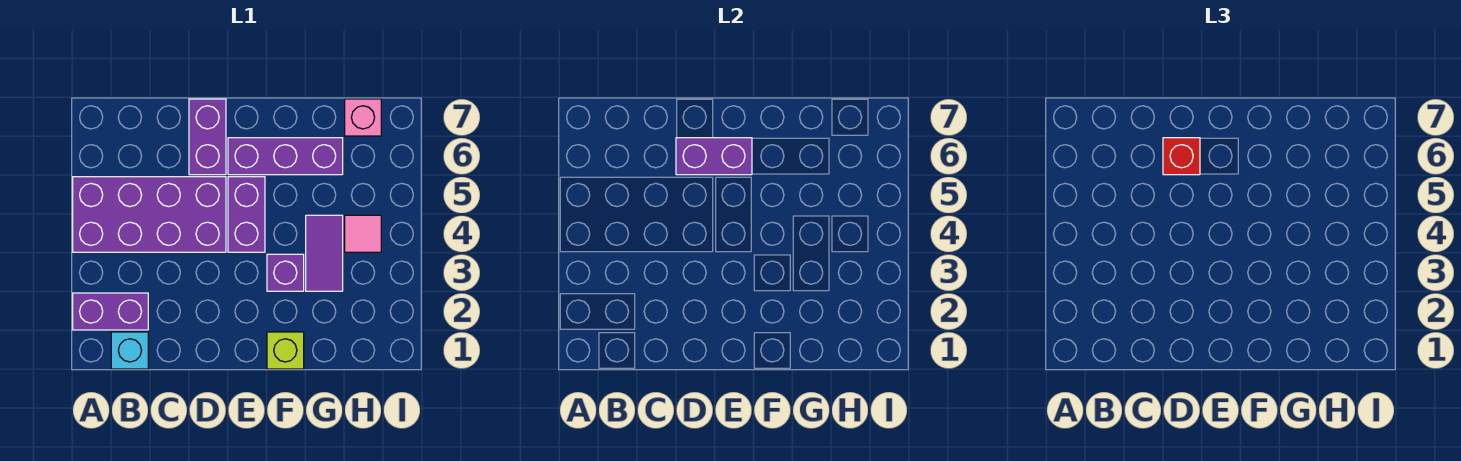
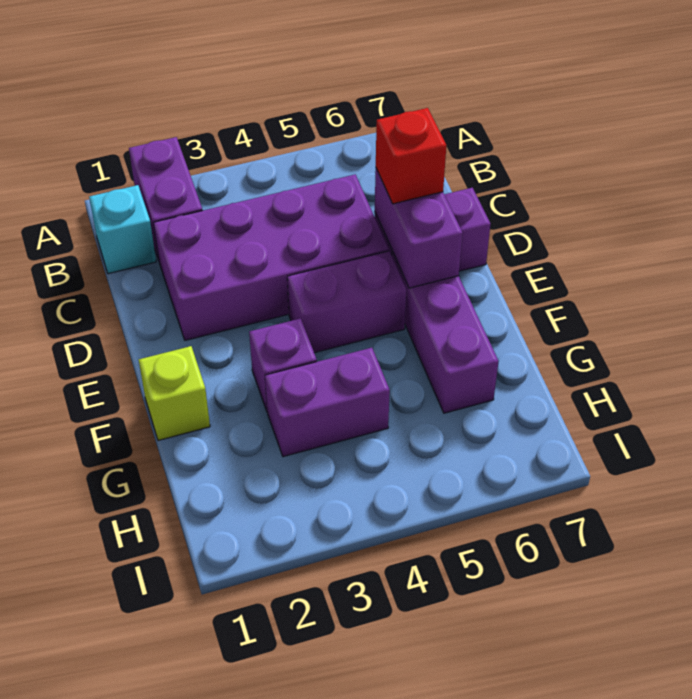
purple 2x4 brick [73,177,226,252] -> purple 2x4 brick turned to [154,174,389,340]
purple 1x2 tile [306,215,343,291] -> purple 1x2 brick [265,348,390,457]
pink 1x1 tile [345,215,381,252] -> none
pink 1x1 brick [345,99,381,136] -> none

